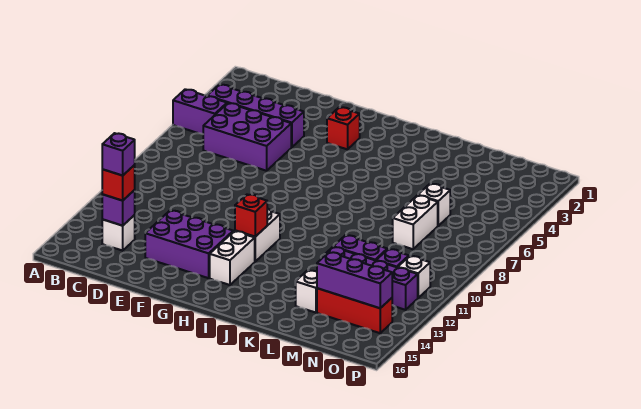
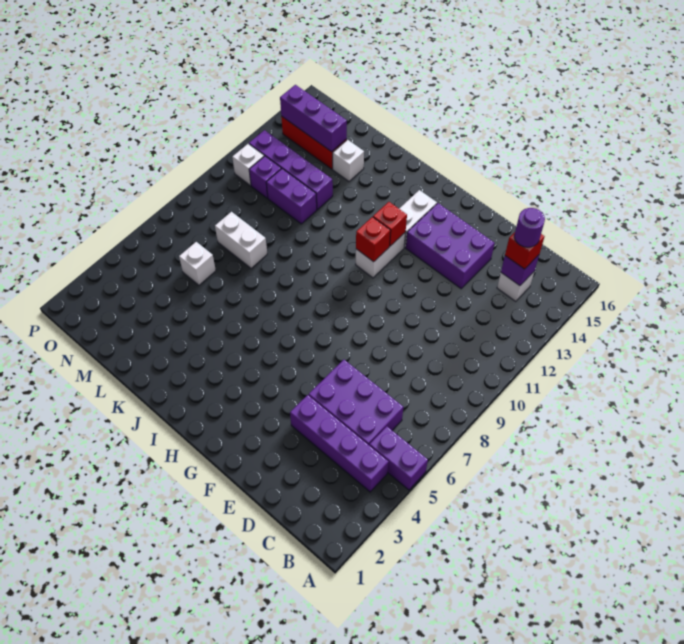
purple 1x1 brick [102,133,135,176] -> purple 1x1 round brick [514,208,545,247]
red 1x1 brick [327,107,360,149] -> red 1x1 brick moved to [356,217,391,262]
white 1x2 brick [393,195,438,249] -> white 1x2 brick turned to [215,212,267,268]

